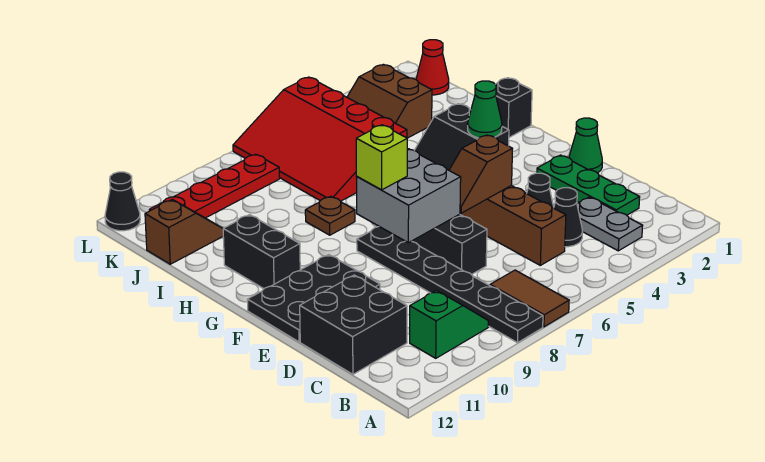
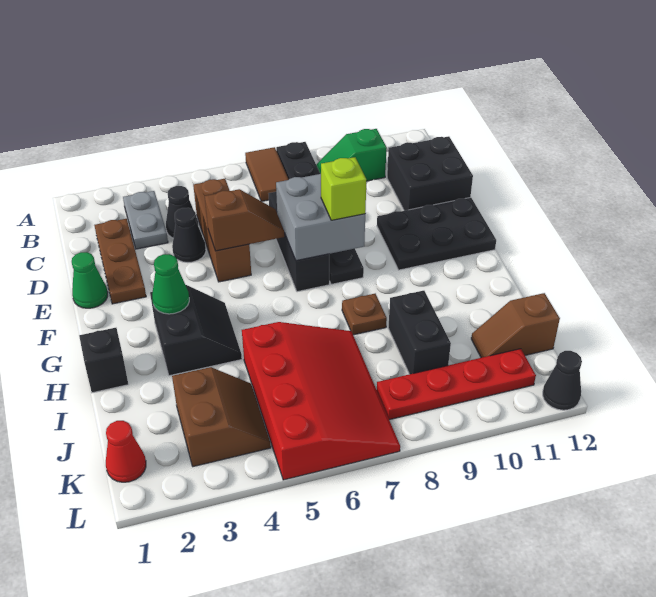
green 1x3 plate [537,155,640,215] -> brown 1x3 plate [94,219,146,304]
black 1x2 brick [223,215,300,289] -> black 1x2 brick moved to [388,291,451,374]

